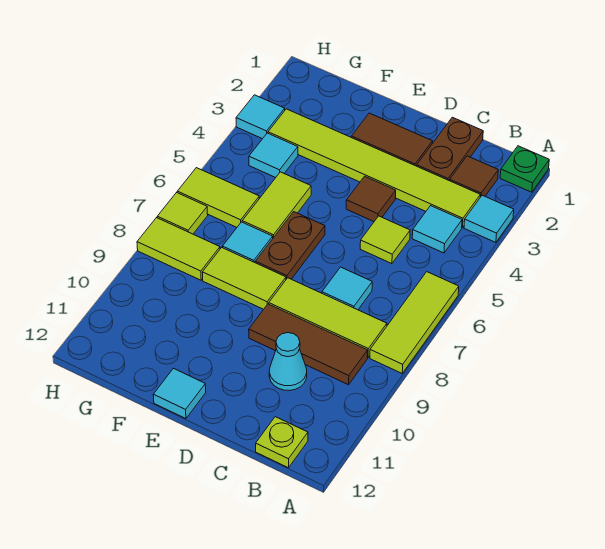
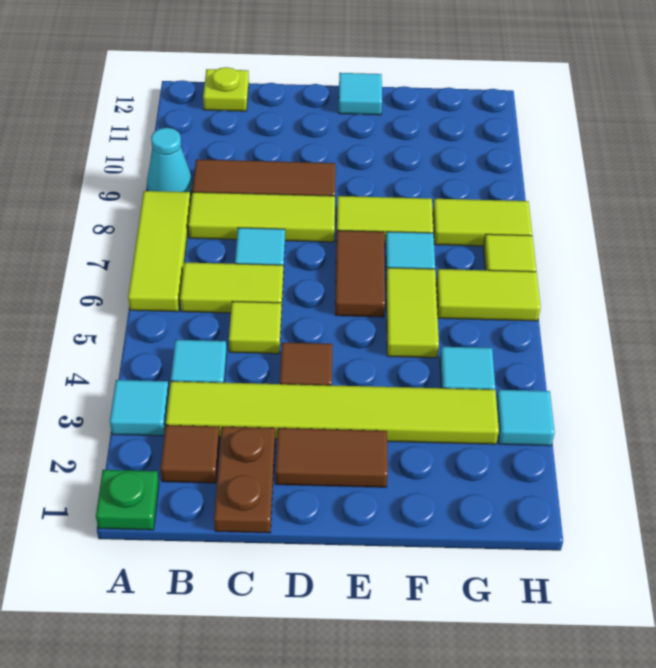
none -> lime 1x2 tile [180,262,283,313]
cyan 1x1 cone [269,333,307,391] -> cyan 1x1 cone moved to [147,128,193,194]
brown 1x2 plate [255,212,325,279] -> brown 1x2 tile [335,230,385,317]

